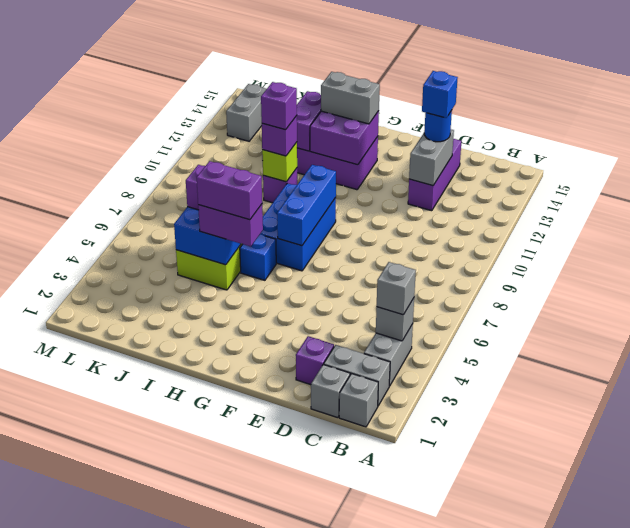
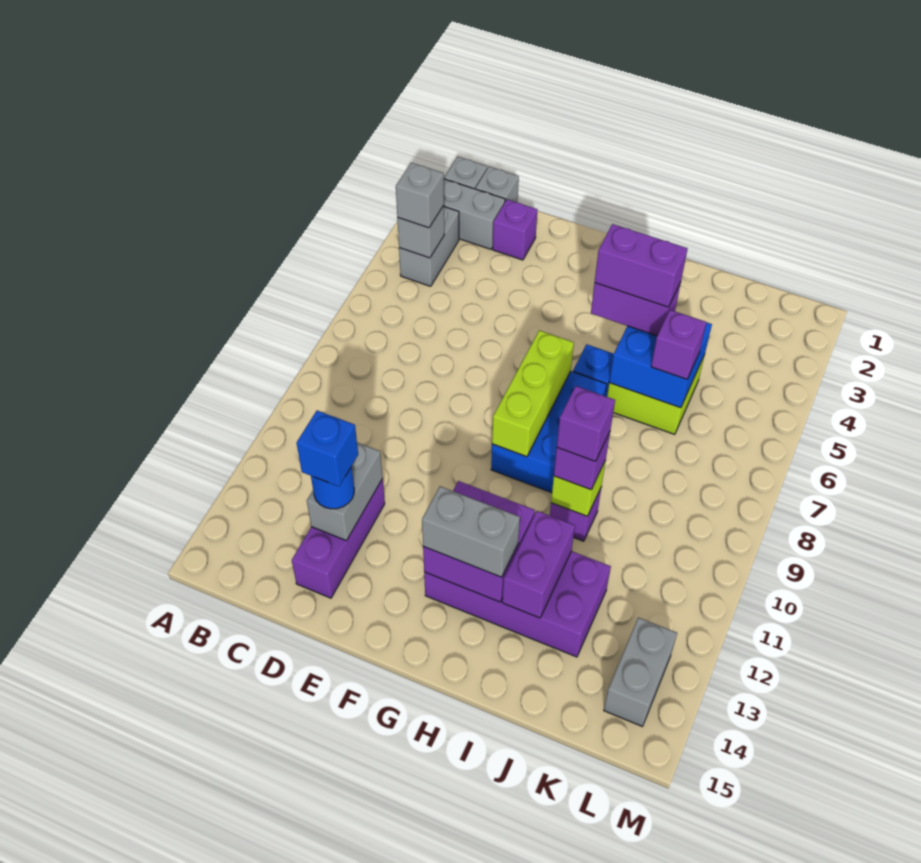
blue 1x3 brick [277,165,336,246] -> lime 1x3 brick [492,330,574,457]

